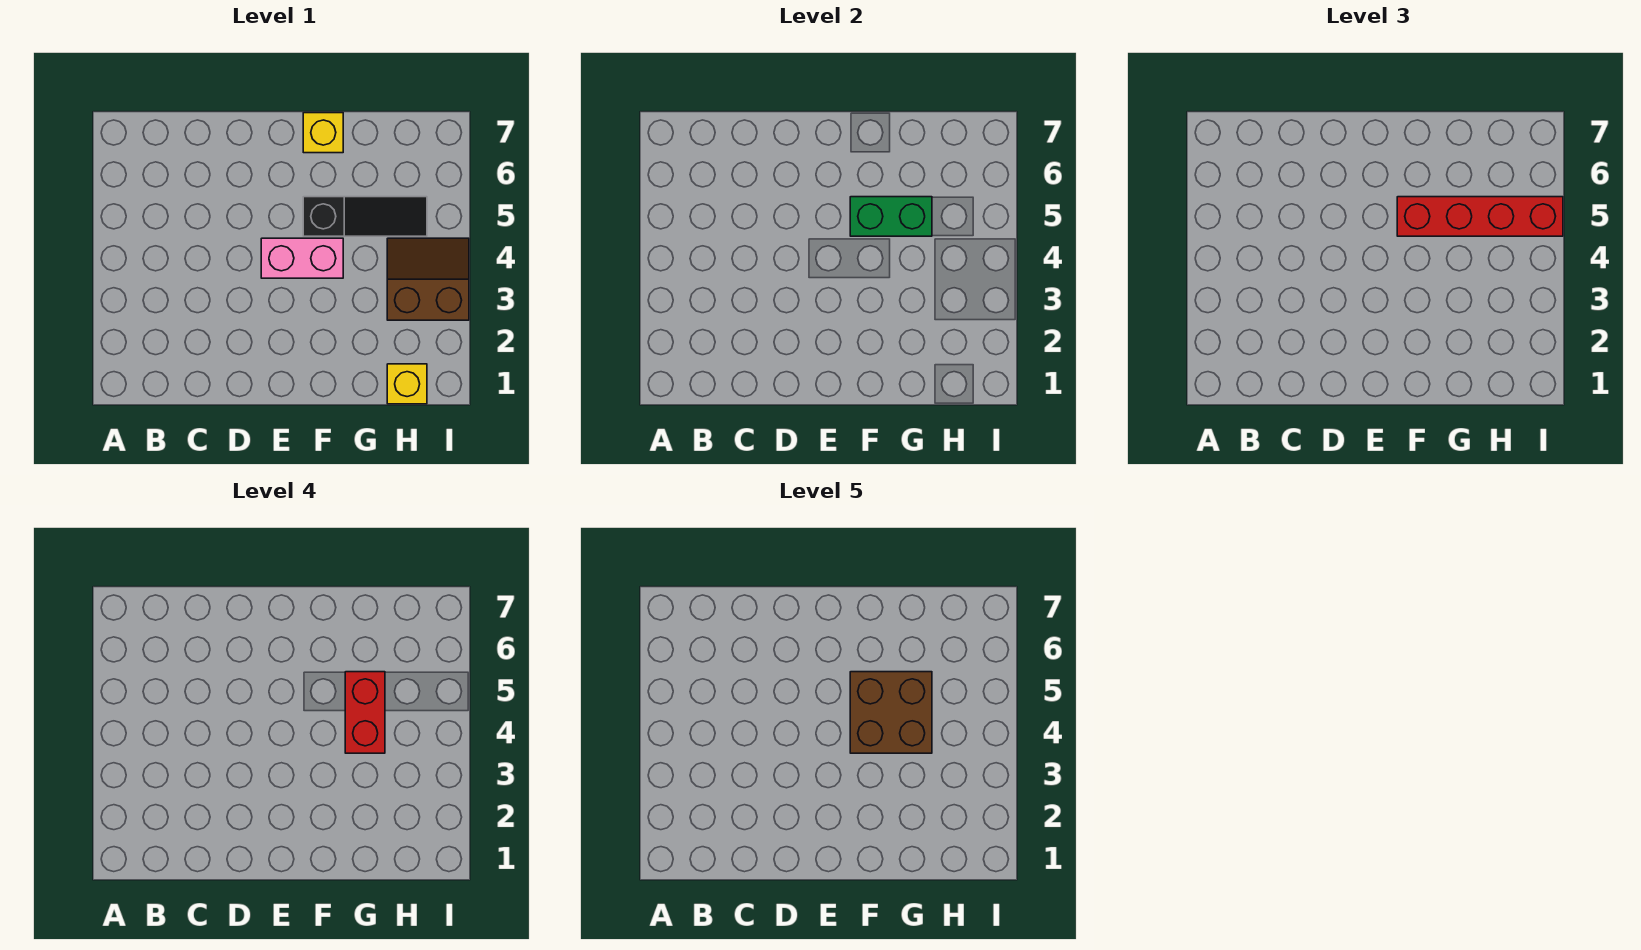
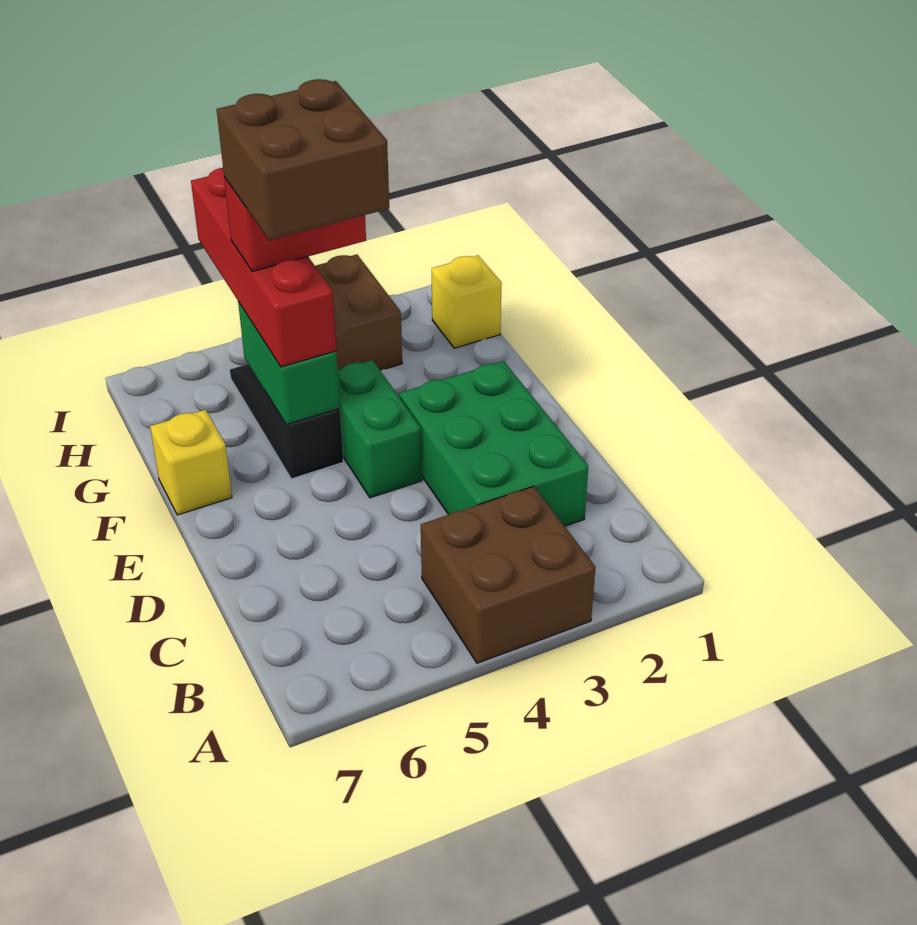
none -> brown 2x2 brick [421,486,595,663]
none -> green 2x3 brick [399,361,588,526]
pink 1x2 brick [261,238,343,278] -> green 1x2 brick [338,360,422,498]

